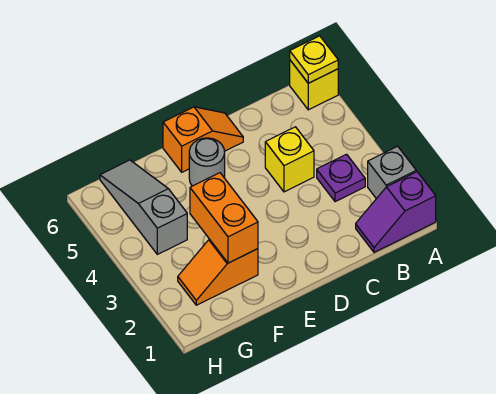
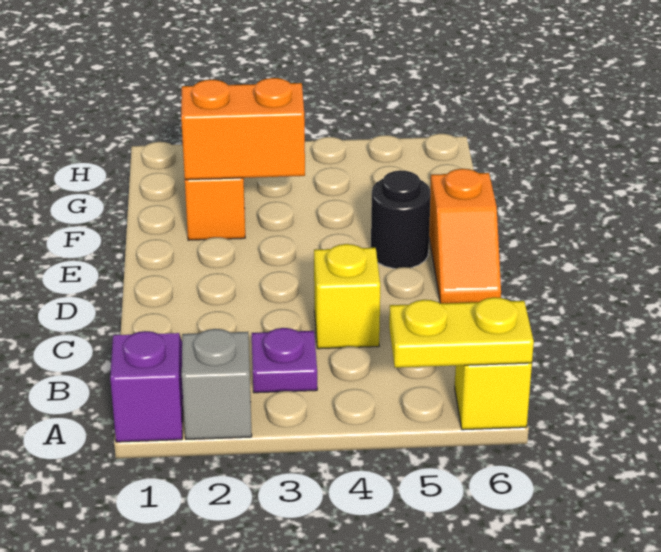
yellow 1x1 plate [290,36,338,83] -> yellow 1x2 plate [389,297,534,368]
grey 1x1 round brick [189,138,225,186] -> black 1x1 round brick [371,170,431,269]
grey 1x3 slope [100,160,187,254] -> none

